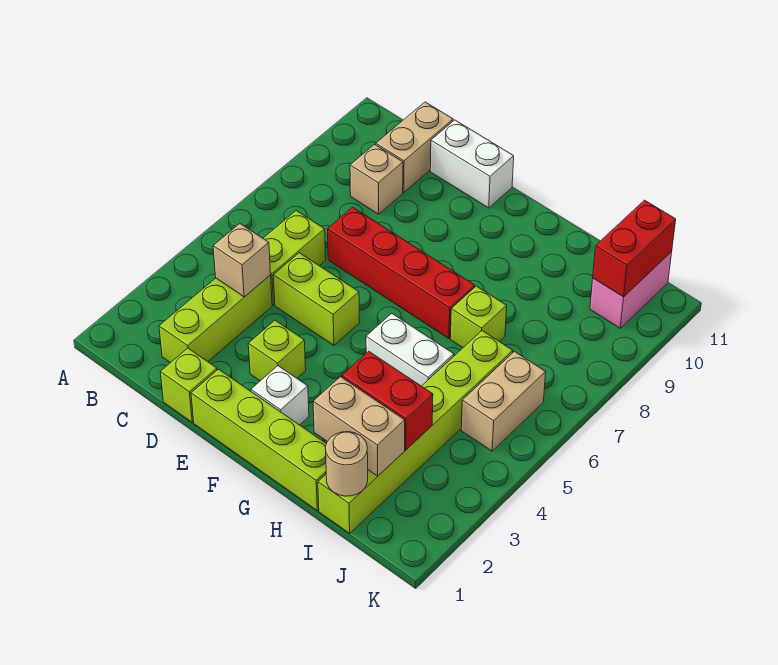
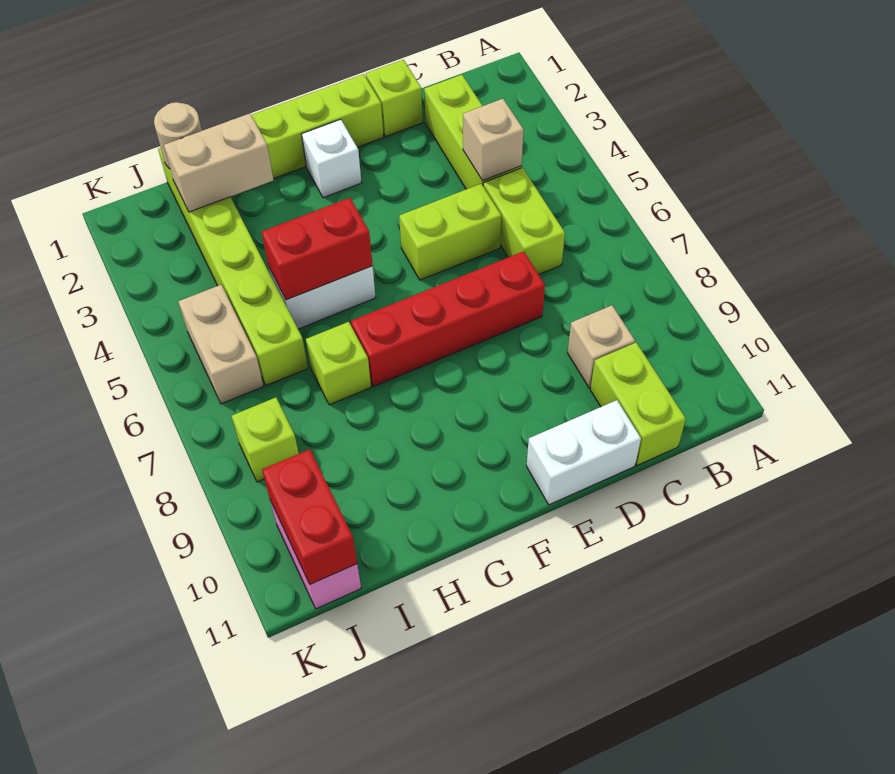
tan 1x2 brick [376,102,453,192] -> lime 1x2 brick [590,343,686,465]
lime 1x1 brick [248,320,306,381] -> lime 1x1 brick moved to [231,398,299,482]
red 1x2 brick [342,351,433,450] -> red 1x2 brick moved to [262,198,373,300]

